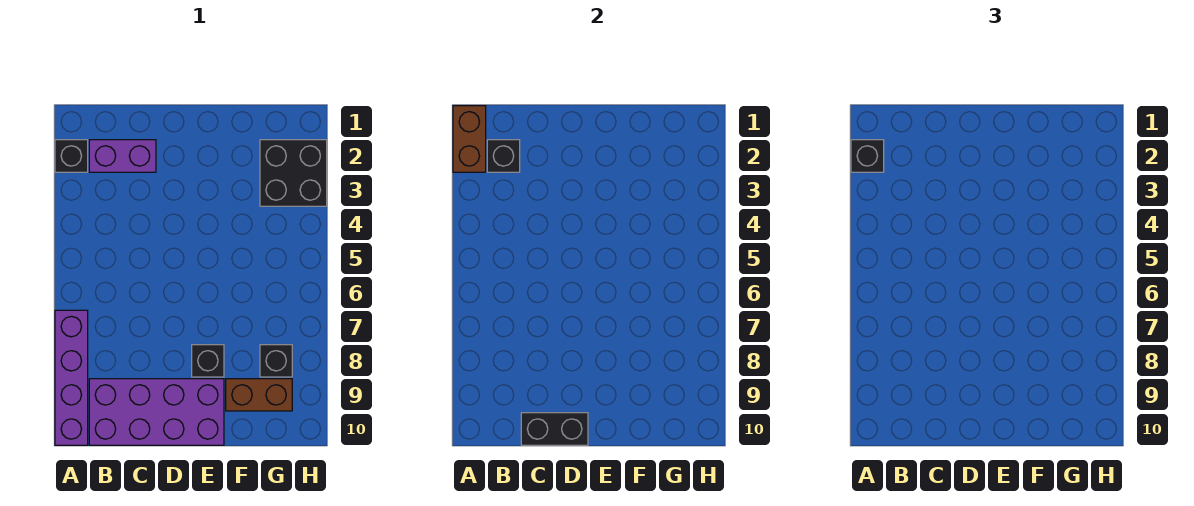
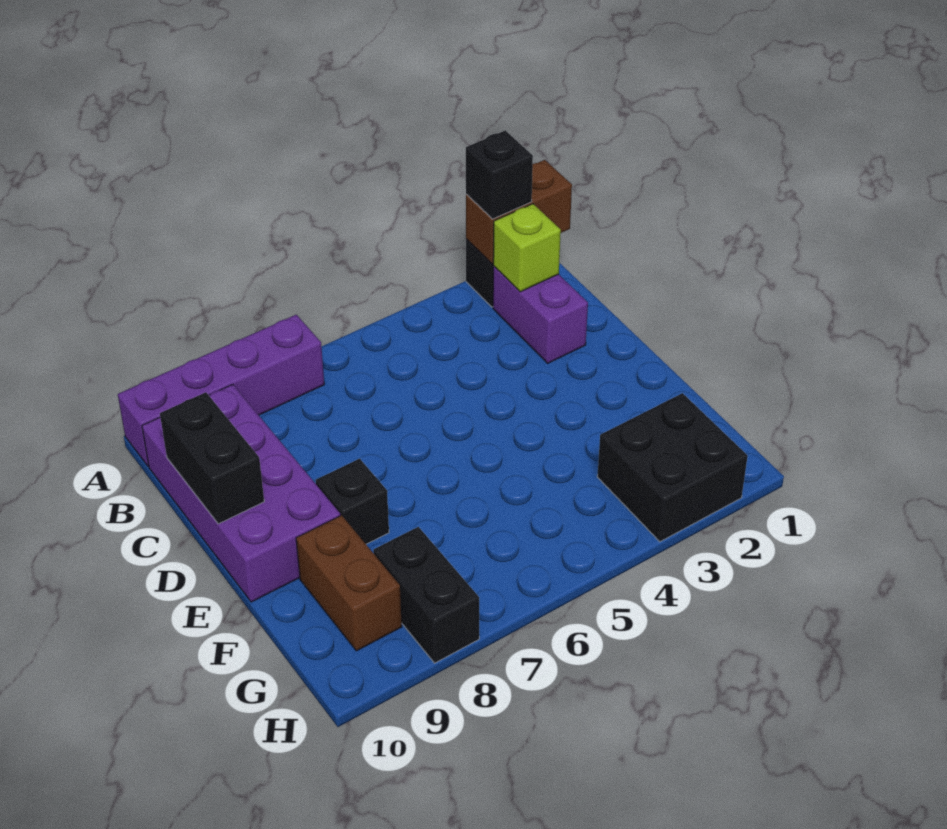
black 1x1 brick [487,140,520,172] -> lime 1x1 brick [493,204,561,292]
black 1x1 brick [260,345,292,377] -> black 1x2 brick [373,527,479,663]

